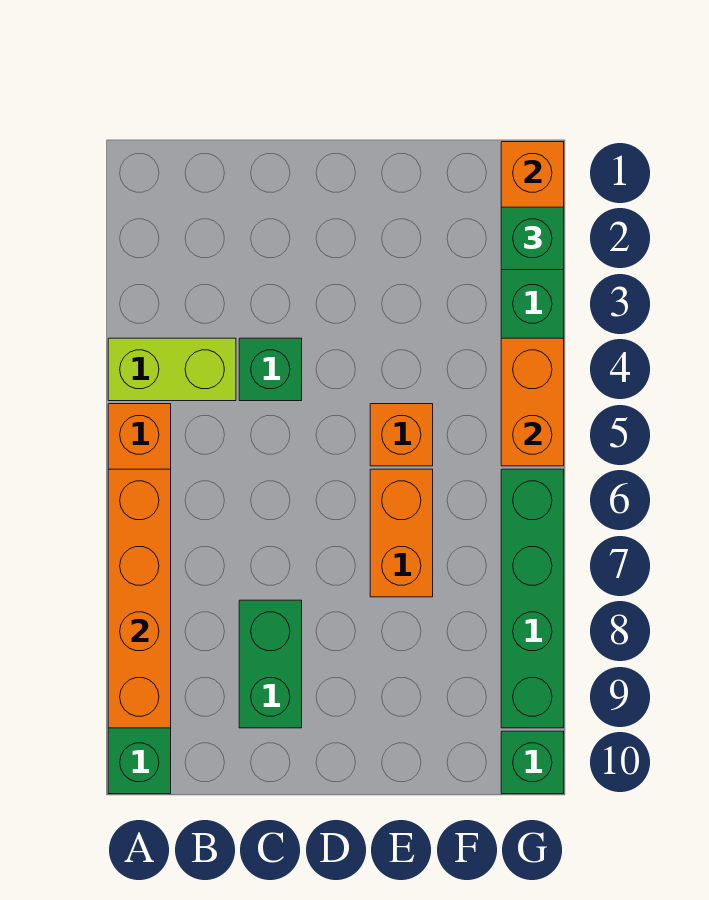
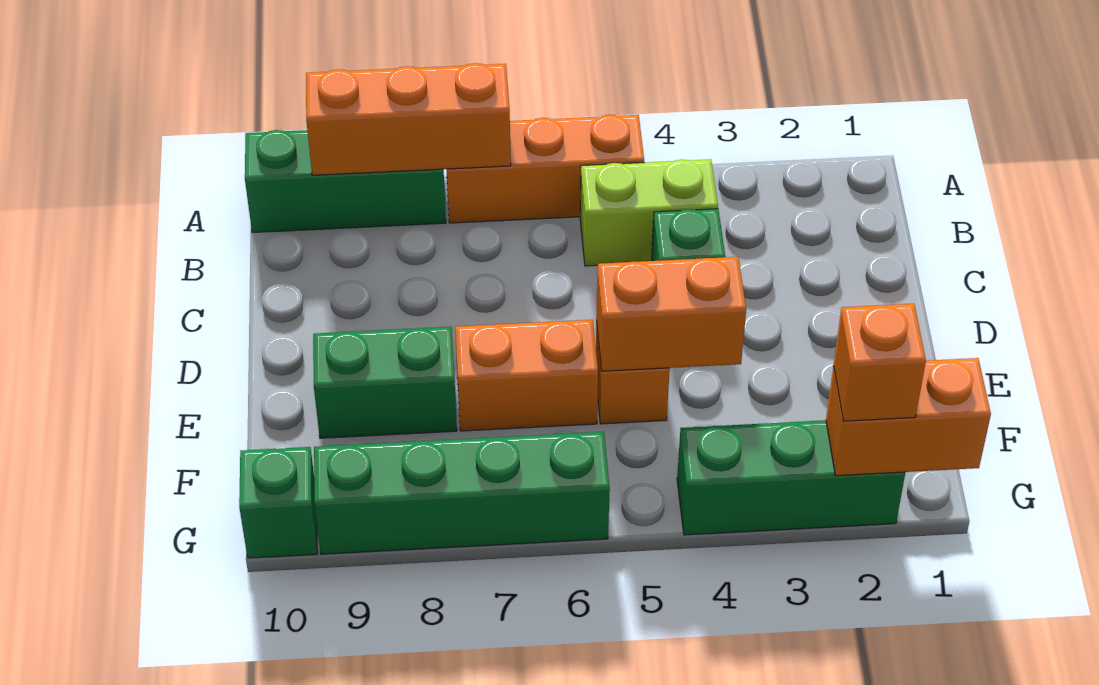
lime 1x2 brick [108,338,236,401] -> lime 1x2 brick turned to [580,159,718,266]
orange 1x4 brick [108,469,171,728] -> orange 1x3 brick [306,63,511,175]
green 1x2 brick [239,600,302,728] -> green 1x2 brick moved to [313,327,457,438]
green 1x1 brick [501,207,564,270] -> orange 1x1 brick [834,304,926,421]
orange 1x2 brick [501,338,564,466] -> orange 1x2 brick moved to [596,257,746,371]

